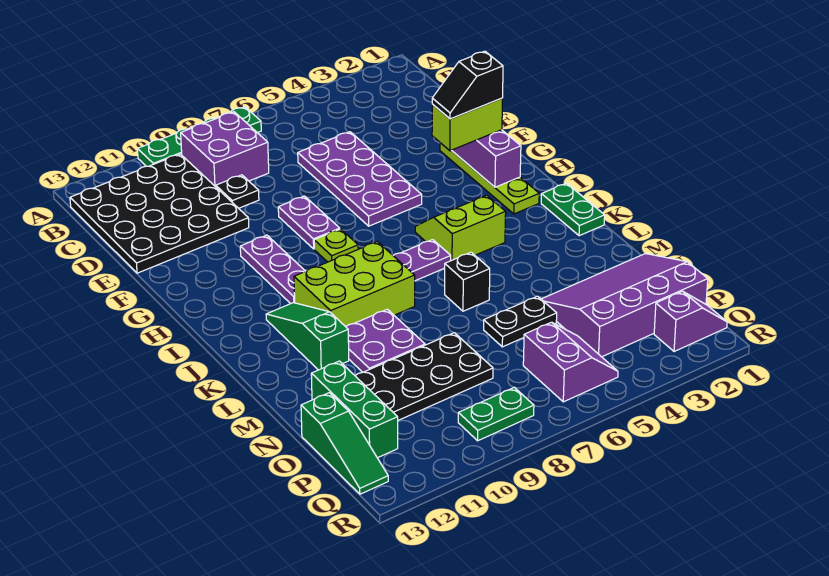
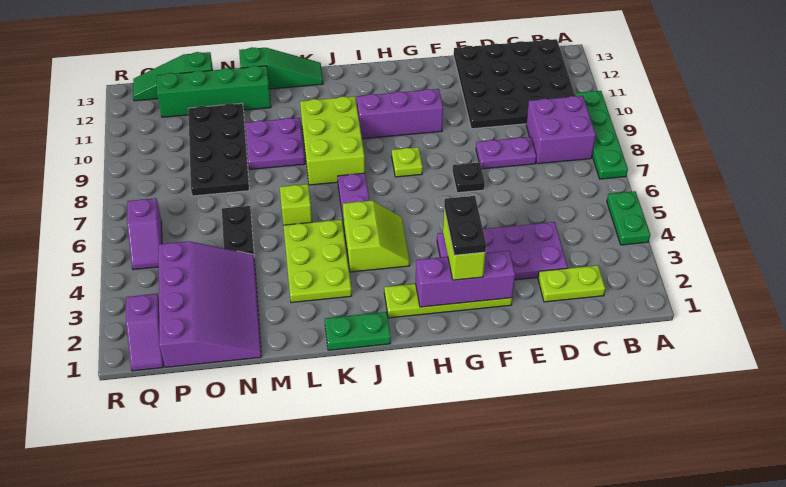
none -> lime 1x2 plate [538,265,605,302]
purple 2x4 plate [298,132,422,226] -> purple 2x4 plate moved to [437,222,568,280]
black 1x1 plate [216,175,259,208] -> black 1x1 plate moved to [453,163,485,193]
purple 1x2 plate [278,196,340,249] -> purple 1x2 plate moved to [476,137,537,169]
black 1x2 slope [432,51,503,119] -> black 1x2 plate [444,196,486,255]
purple 1x3 plate [240,235,305,304] -> purple 1x3 brick [357,89,443,139]
green 1x3 slope [266,303,349,370] -> green 1x3 slope moved to [239,47,323,89]
none -> lime 2x3 plate [283,220,352,303]
black 1x1 brick [445,252,490,311] -> lime 1x1 brick [280,184,312,225]
green 1x3 brick [311,361,398,458] -> green 1x4 brick [157,66,271,117]
purple 2x2 slope [523,322,618,402] -> purple 1x2 slope [127,198,162,270]
green 1x2 plate [458,387,534,441] -> green 1x2 plate moved to [607,191,650,245]

